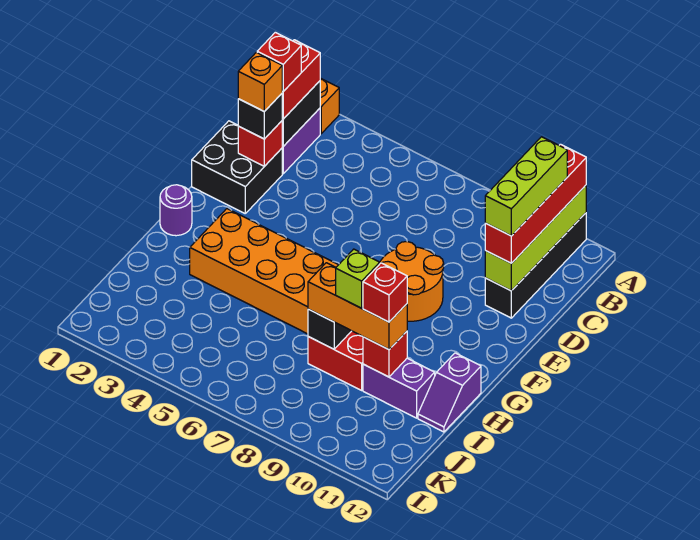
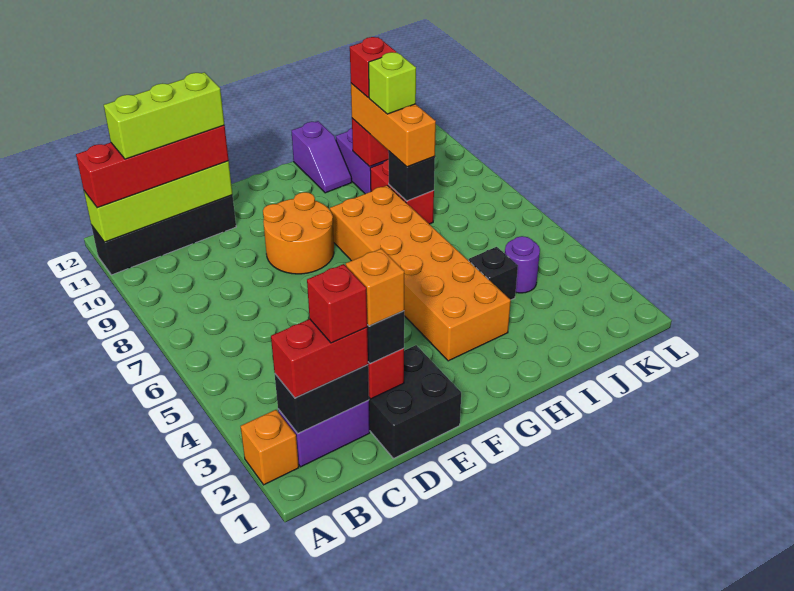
purple 1x1 round brick [160,185,192,236] -> purple 1x1 round brick moved to [505,236,540,293]
purple 1x2 slope [418,353,481,432] -> purple 1x2 slope turned to [292,121,352,193]
none -> black 1x1 brick [469,247,518,300]

